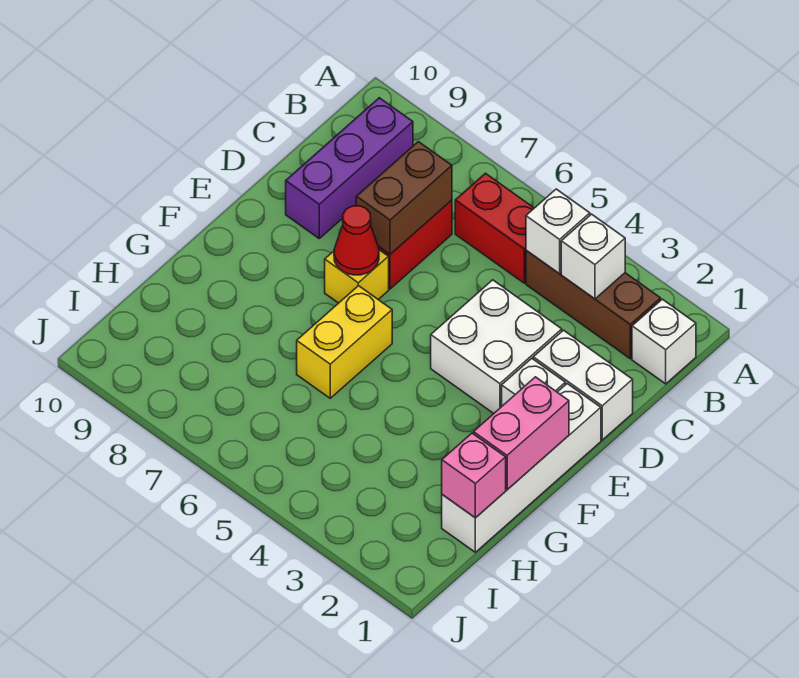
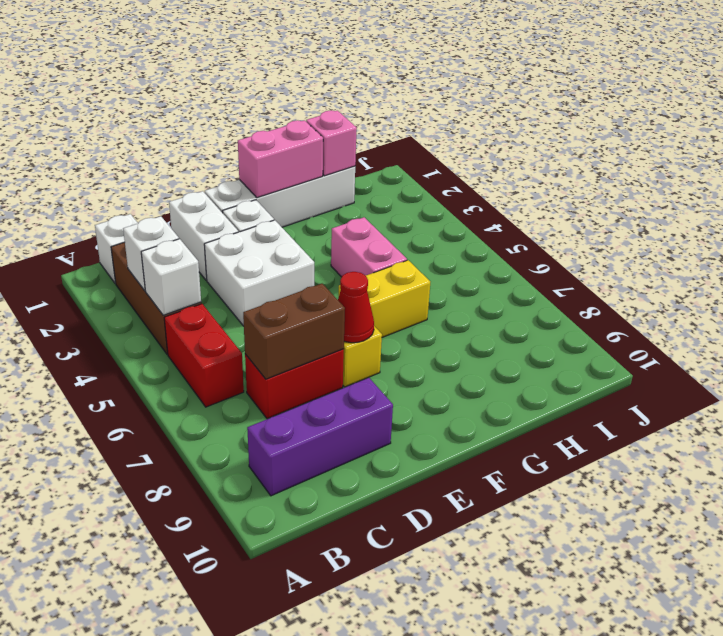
none -> pink 1x2 brick [331,217,407,277]

